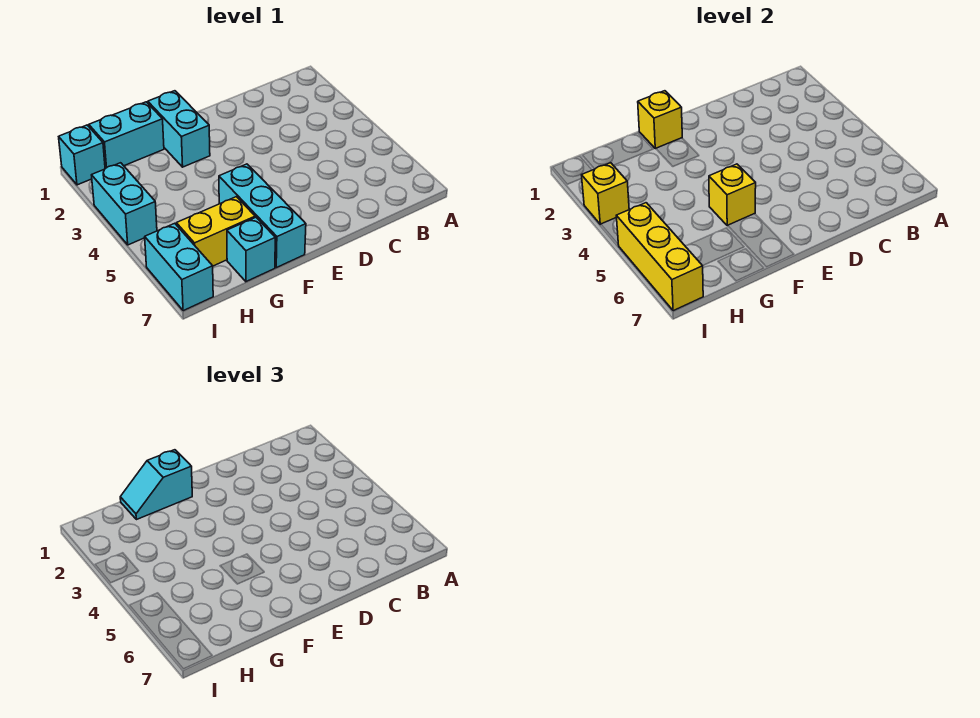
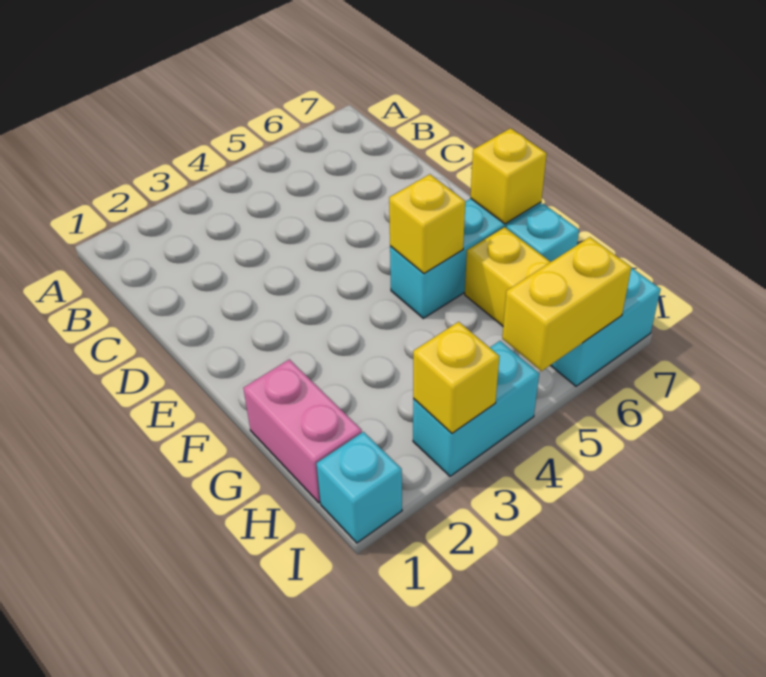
cyan 1x2 brick [148,91,210,167] -> none
yellow 1x1 brick [638,91,682,149] -> yellow 1x1 brick moved to [471,128,547,224]
cyan 1x2 slope [120,450,192,520] -> none
cyan 1x2 brick [89,102,164,169] -> pink 1x2 brick [243,359,362,503]
yellow 1x3 brick [616,203,703,311] -> yellow 1x2 brick [502,237,631,371]

